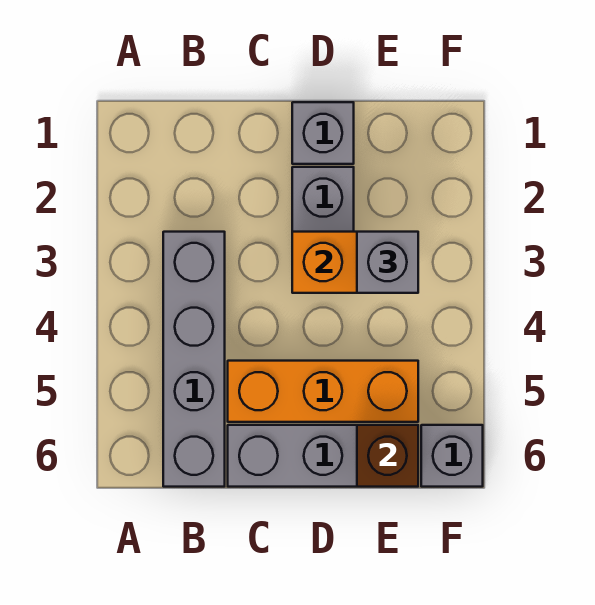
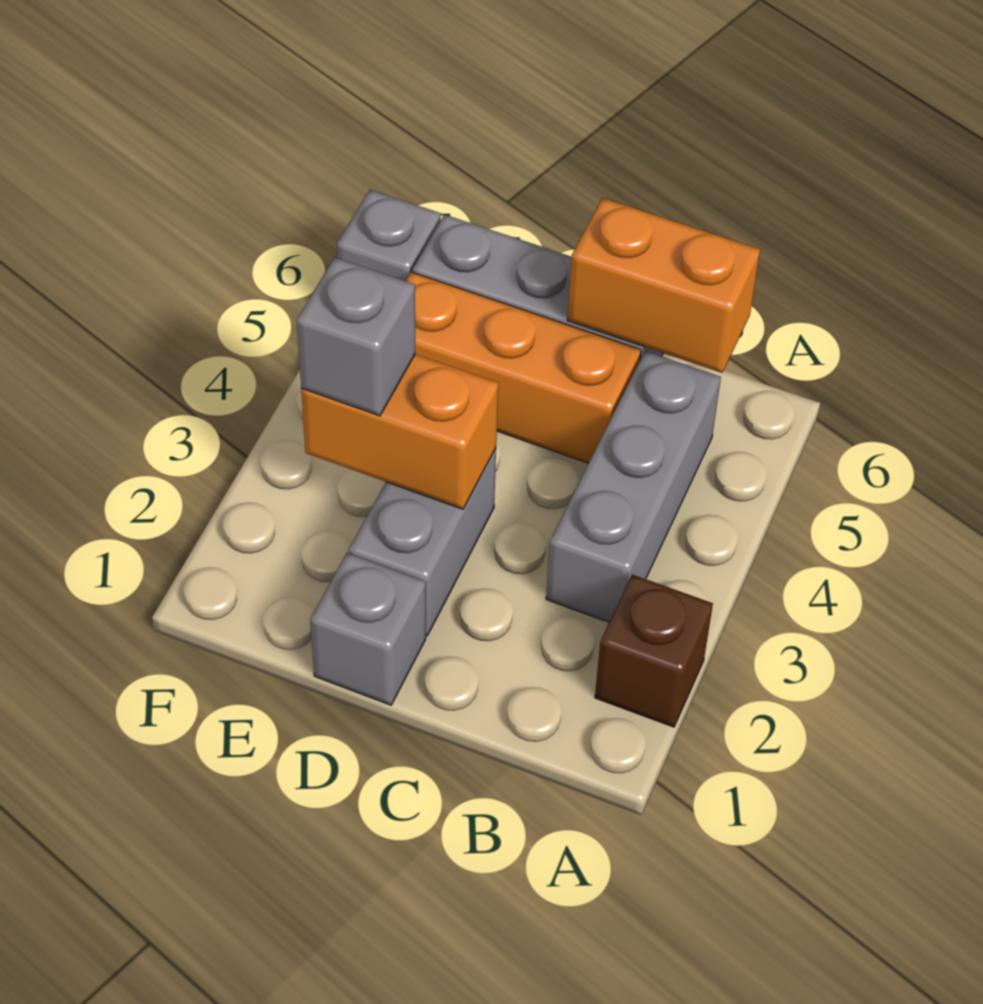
grey 1x4 brick [163,232,225,487] -> grey 1x3 brick [546,351,721,622]
none -> orange 1x2 brick [567,198,760,373]
brown 1x1 brick [357,425,418,487] -> brown 1x1 brick moved to [595,574,713,727]

